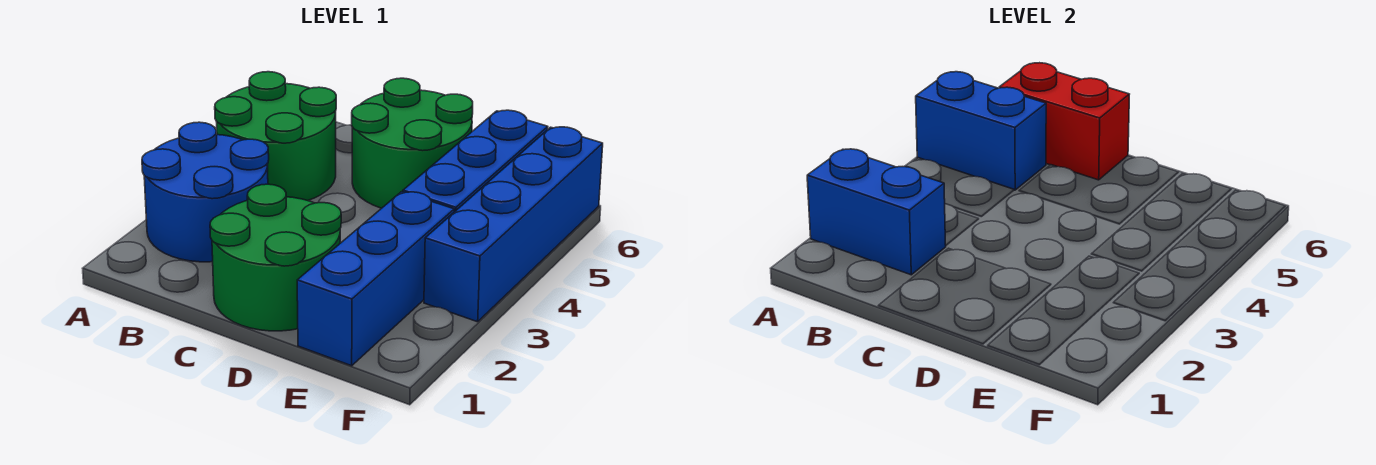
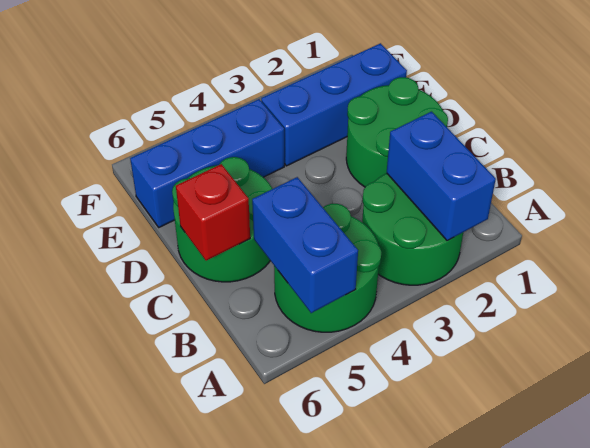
blue 2x2 round brick [142,122,269,262] -> green 2x2 round brick [362,173,463,285]
red 1x2 brick [999,63,1129,180] -> red 1x1 brick [176,164,250,261]
blue 1x4 brick [424,127,603,322] -> none

